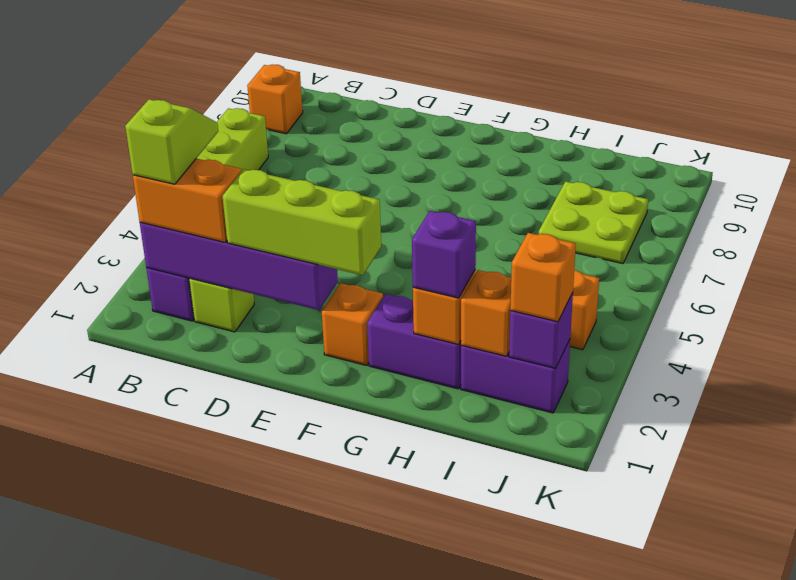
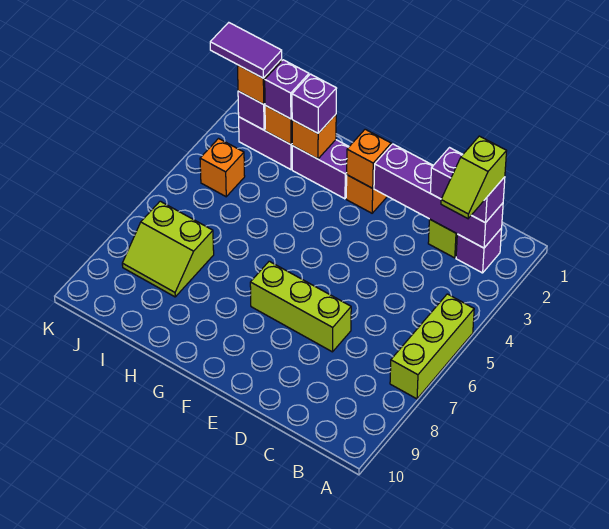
orange 1x1 brick [247,65,303,134] -> orange 1x1 brick moved to [347,129,391,188]
orange 1x2 brick [133,159,241,242] -> purple 1x2 brick [430,148,505,223]
lime 1x3 brick [223,169,381,275] -> lime 1x3 brick moved to [250,261,351,352]
none -> purple 1x1 brick [265,60,309,119]
lime 2x2 plate [539,181,648,264] -> lime 2x2 slope [122,201,214,297]
none -> purple 1x2 tile [210,23,282,78]

